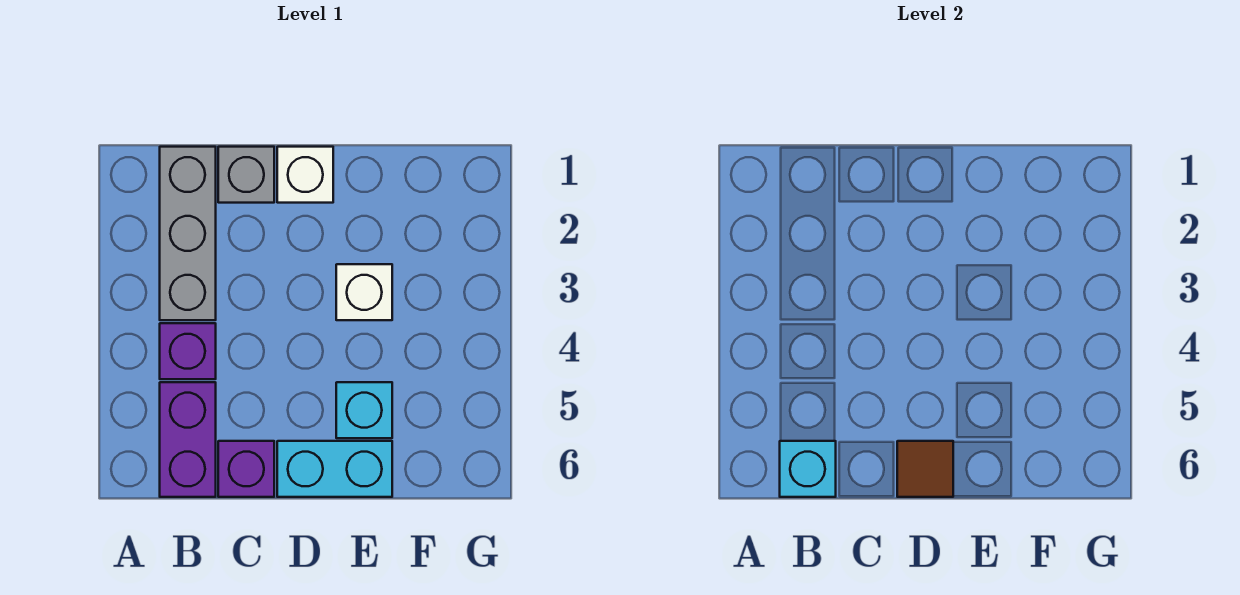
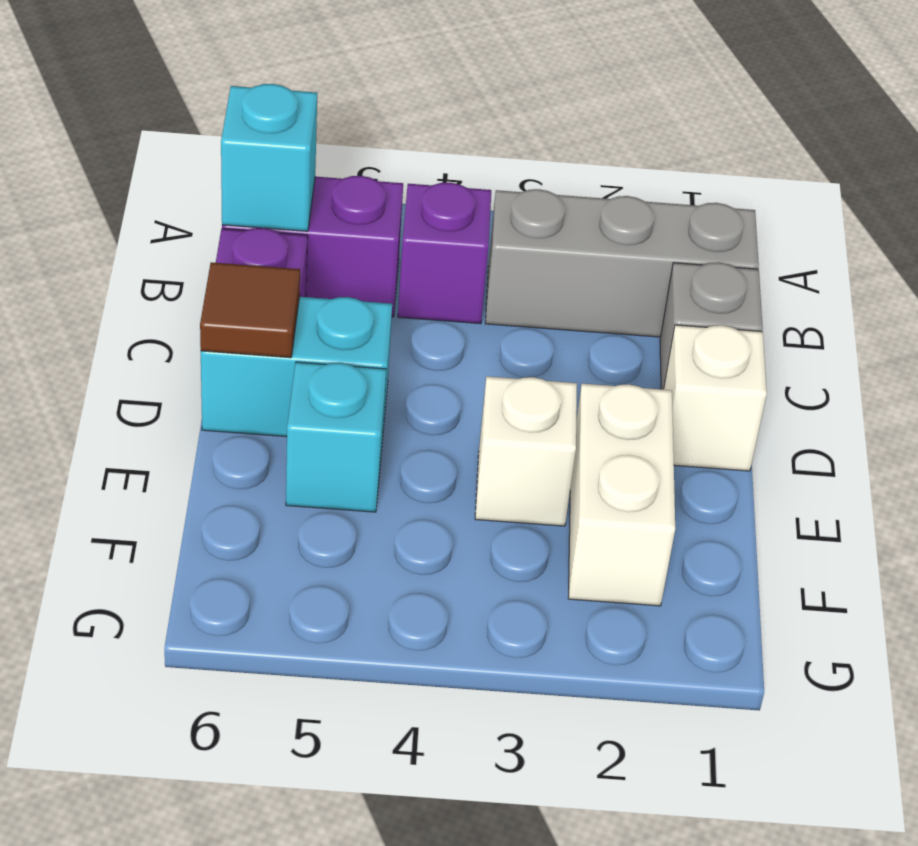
cyan 1x2 brick [277,441,392,497] -> cyan 1x2 brick turned to [201,297,392,440]
none -> white 1x2 brick [568,384,675,606]

